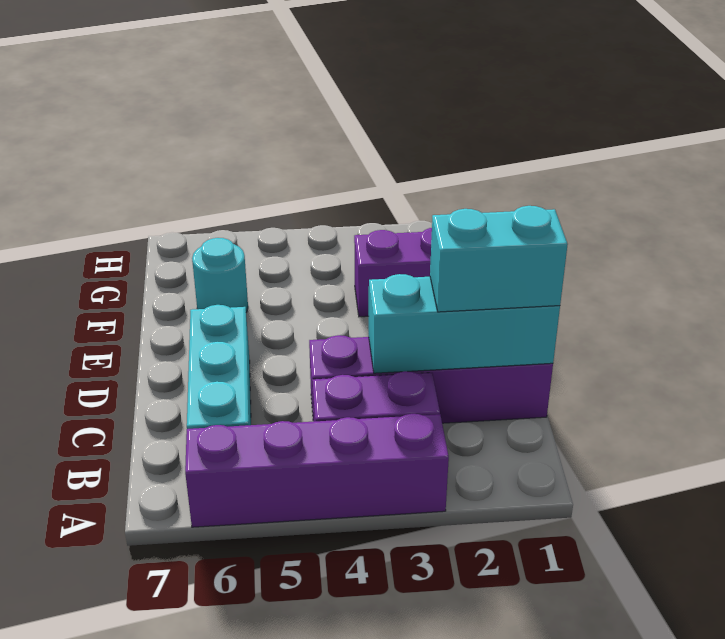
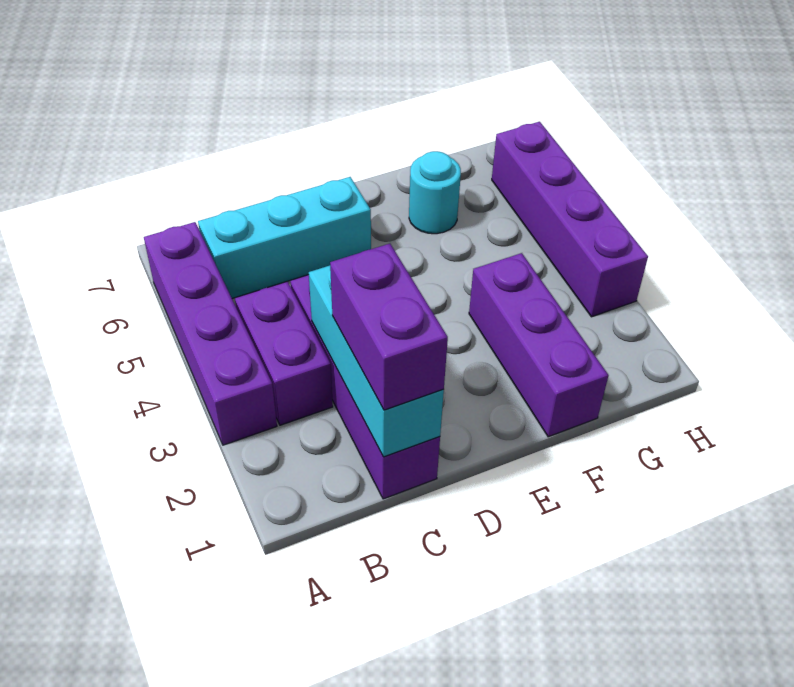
cyan 1x2 brick [430,206,568,312] -> purple 1x2 brick [330,244,448,410]
none -> purple 1x4 brick [492,122,648,317]

